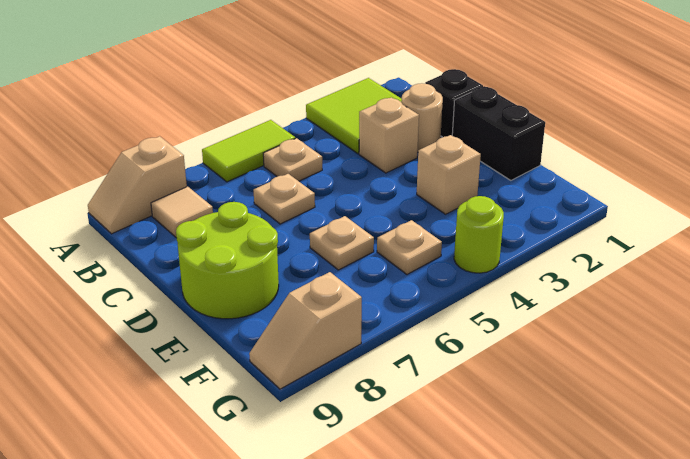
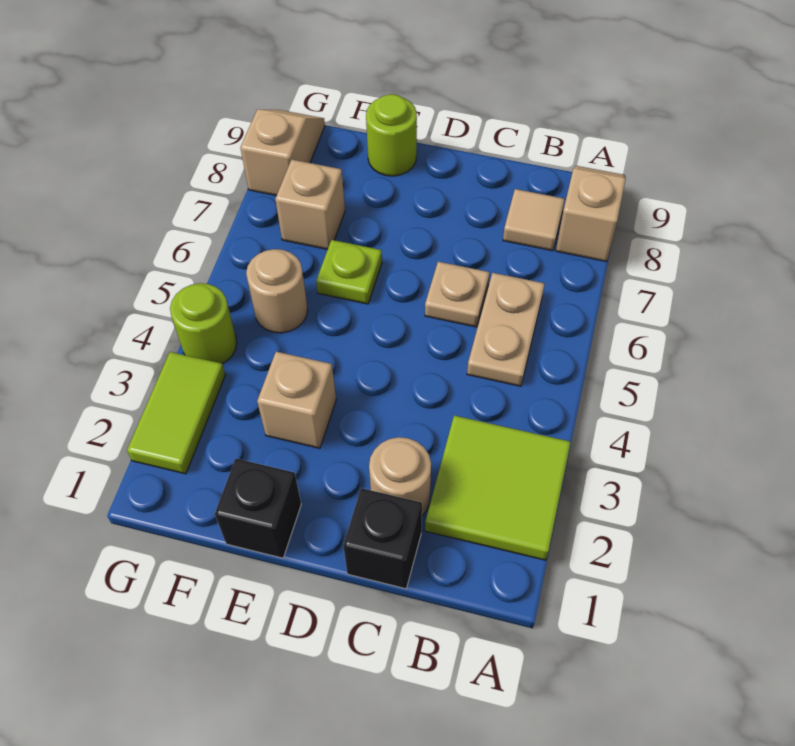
lime 1x2 tile [202,120,295,182] -> lime 1x2 tile moved to [127,352,225,474]
tan 1x1 plate [263,138,322,181] -> tan 1x2 plate [467,273,545,386]
tan 1x1 brick [359,97,419,173] -> tan 1x1 brick moved to [275,160,345,249]
black 1x2 brick [452,86,545,180] -> black 1x1 brick [215,459,301,558]
lime 2x2 round brick [176,202,279,319] -> lime 1x1 round brick [366,94,417,176]
tan 1x1 plate [310,216,374,270] -> lime 1x1 plate [316,240,382,304]
tan 1x1 plate [377,220,442,274] -> tan 1x1 round brick [246,249,308,333]

